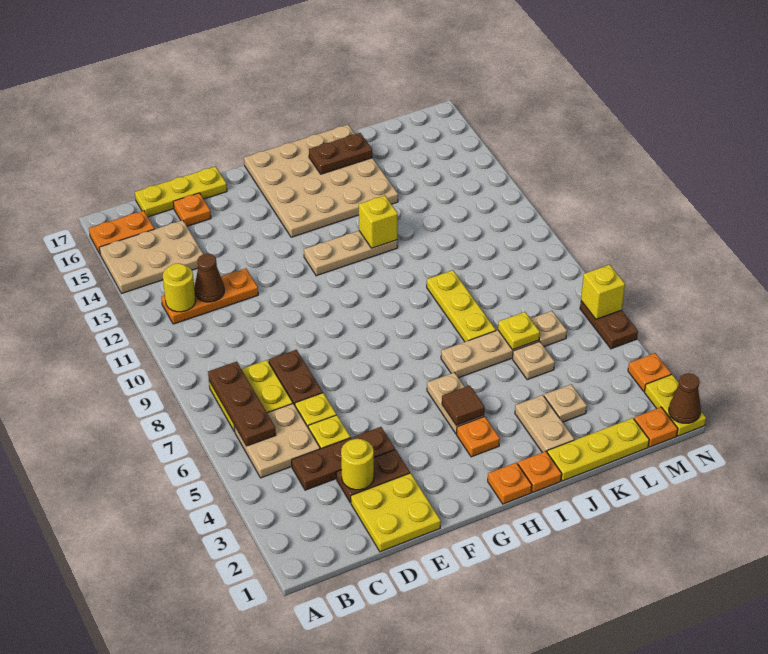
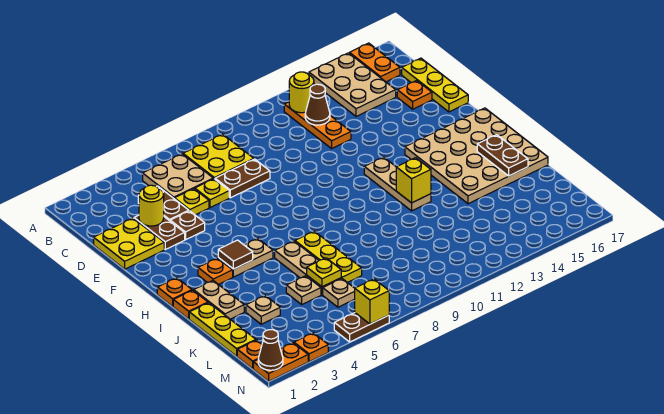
brown 1x3 plate [208,362,276,446] -> none
tan 1x2 plate [515,395,574,452] -> tan 1x2 plate turned to [194,281,244,319]
yellow 1x3 plate [427,270,496,342] -> yellow 1x3 plate turned to [295,231,362,283]
yellow 1x2 plate [645,375,706,436] -> orange 1x2 plate [253,343,308,381]

